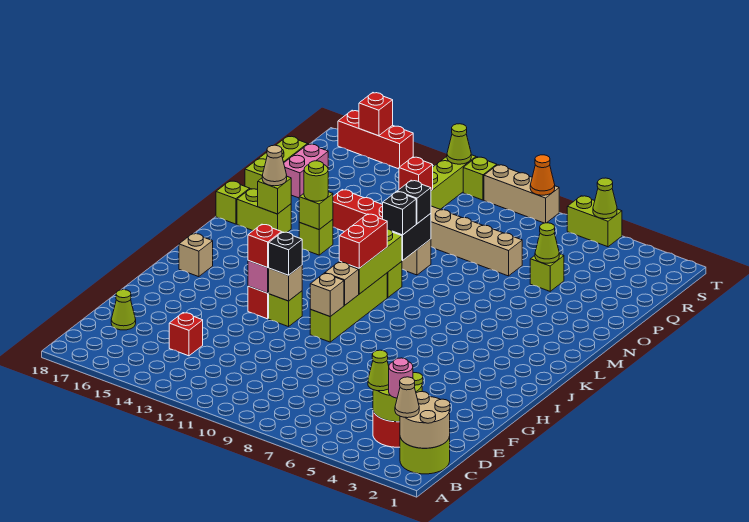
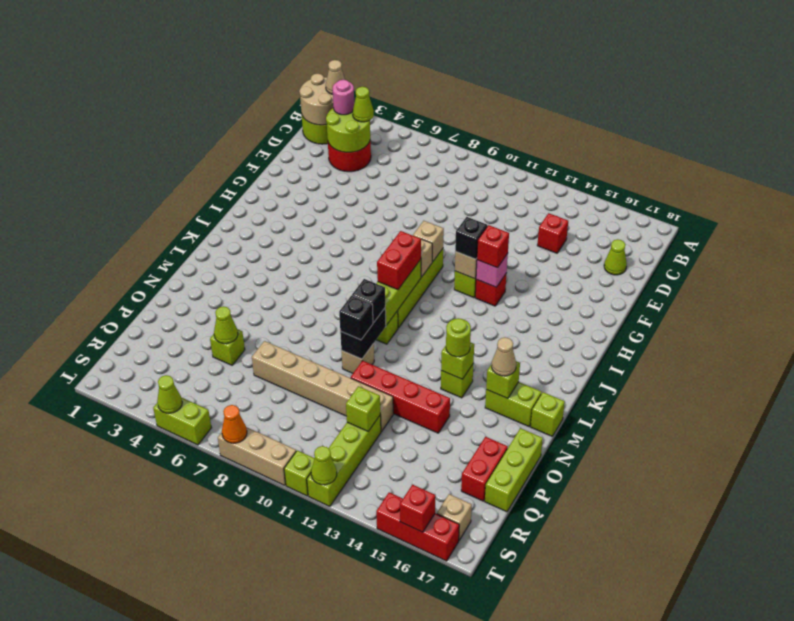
tan 1x1 brick [179,234,213,277] -> tan 1x1 brick moved to [437,494,472,540]
pink 1x2 brick [284,144,328,198] -> red 1x2 brick [461,437,508,501]
red 1x1 brick [399,157,433,191] -> lime 1x1 brick [346,386,380,431]

